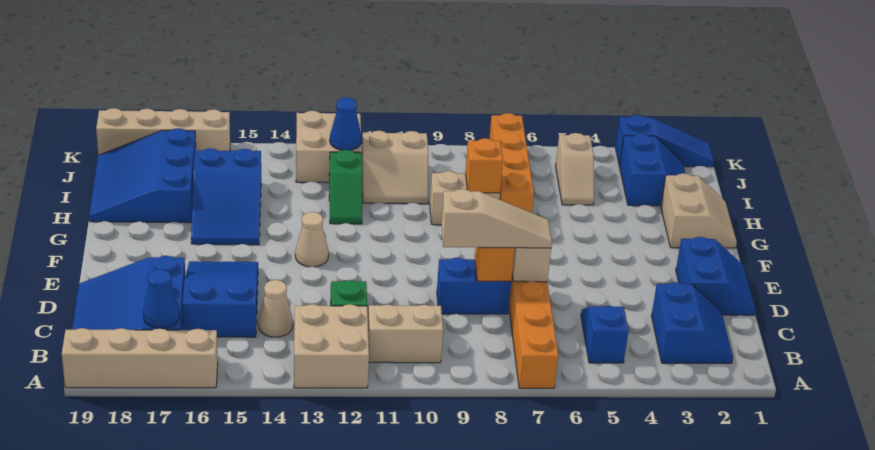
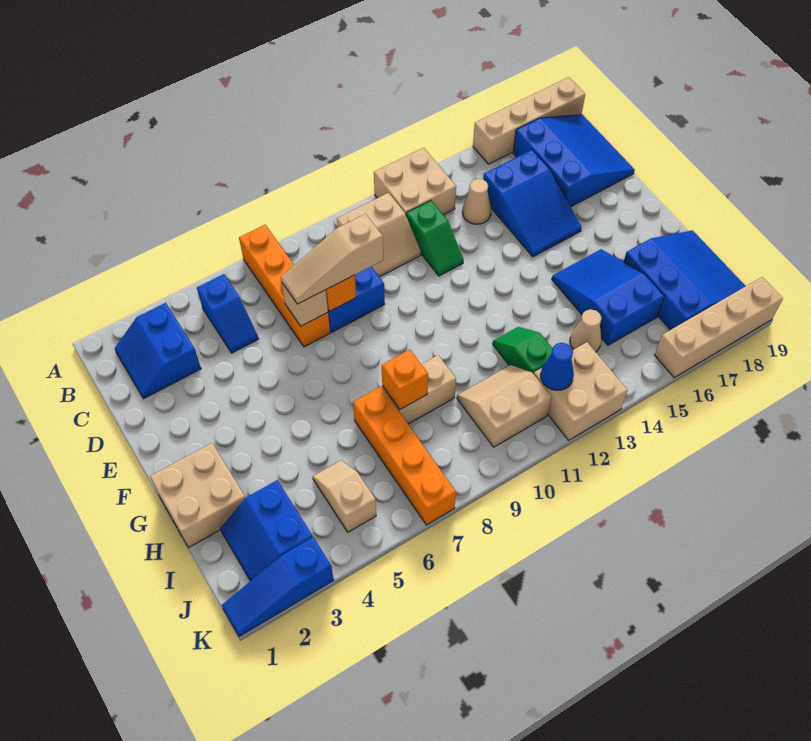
blue 1x1 cone [143,269,180,328] -> none
blue 2x2 slope [676,237,756,315] -> none
tan 1x1 cone [295,212,329,267] -> tan 1x1 cone moved to [570,309,601,352]
tan 2x2 slope [661,173,737,248] -> tan 2x2 brick [150,443,245,547]

